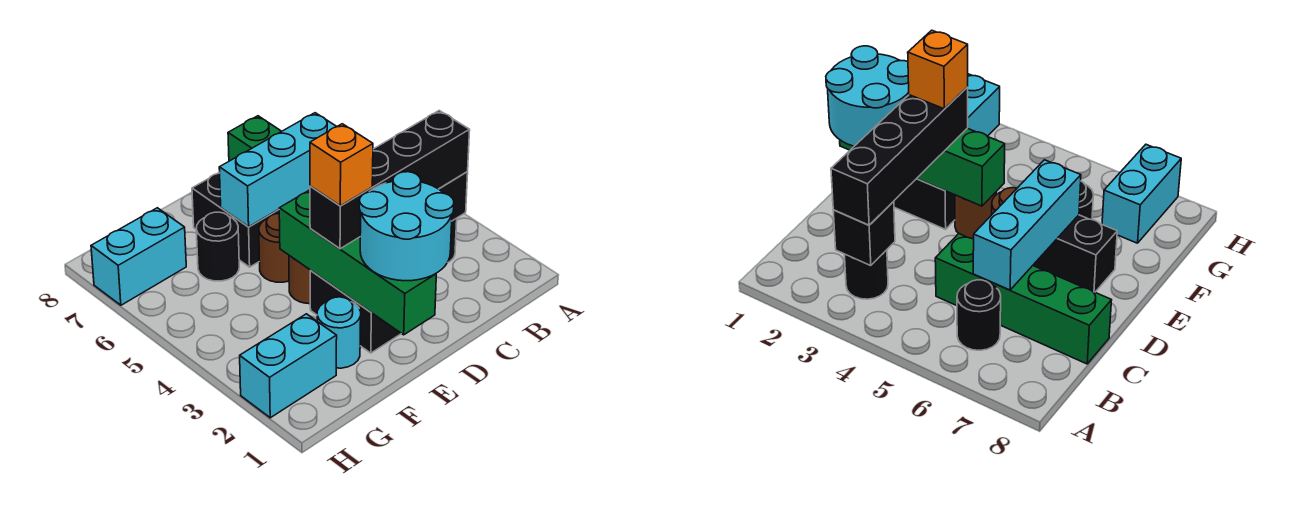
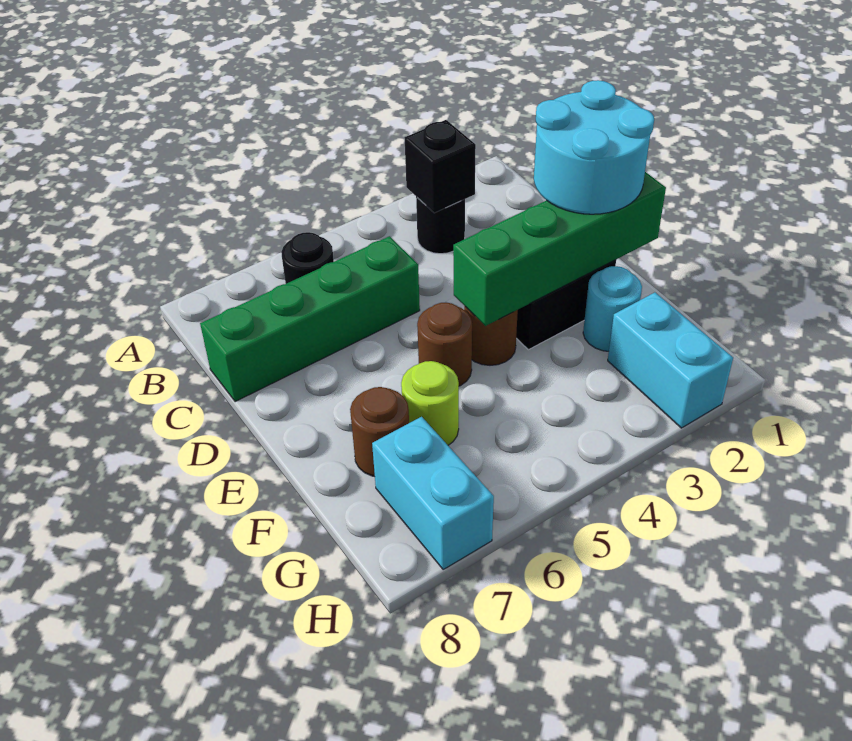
black 1x4 brick [310,111,470,249] -> none
cyan 1x3 brick [219,113,337,227] -> none
orange 1x1 brick [310,124,373,206] -> none
black 1x2 brick [192,172,279,267] -> none
black 1x1 round brick [196,212,239,281] -> lime 1x1 round brick [401,361,459,445]
none -> brown 1x1 round brick [350,387,409,476]

